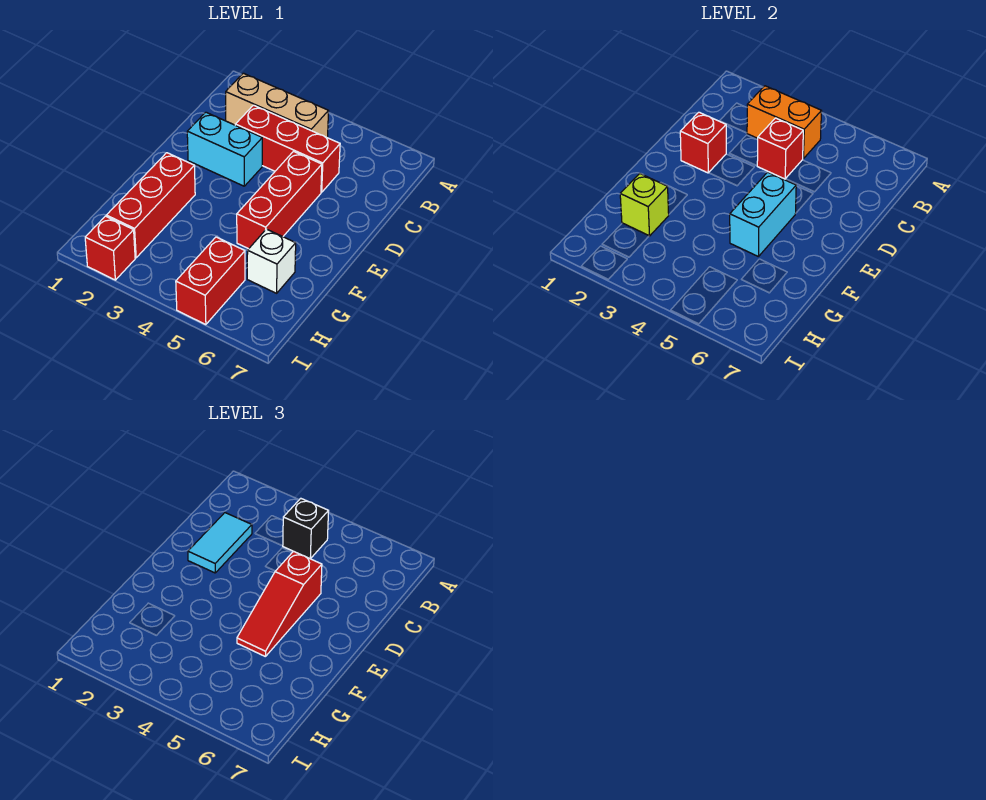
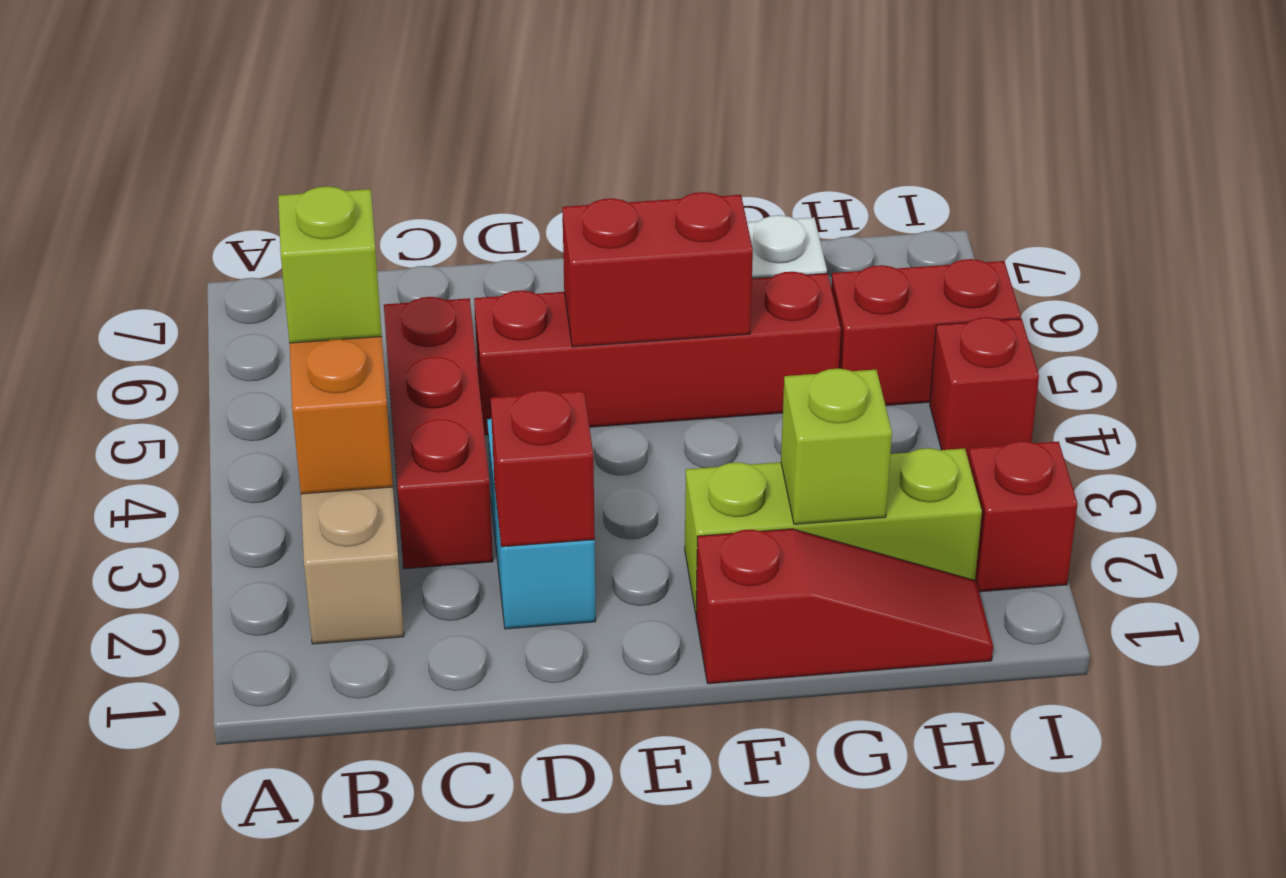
black 1x1 brick [283,498,329,559] -> lime 1x1 brick [278,186,382,343]
cyan 1x2 tile [188,513,252,573] -> none
red 1x1 brick [757,118,803,179] -> red 1x1 brick moved to [930,317,1039,460]
red 1x3 brick [237,152,322,249] -> red 1x4 brick [474,272,841,435]
red 1x3 slope [237,551,322,657] -> red 1x3 slope moved to [696,529,993,684]
cyan 1x2 brick [730,172,796,257] -> red 1x2 brick [562,192,753,347]
red 1x3 brick [106,153,195,258] -> lime 1x3 brick [685,448,982,614]

